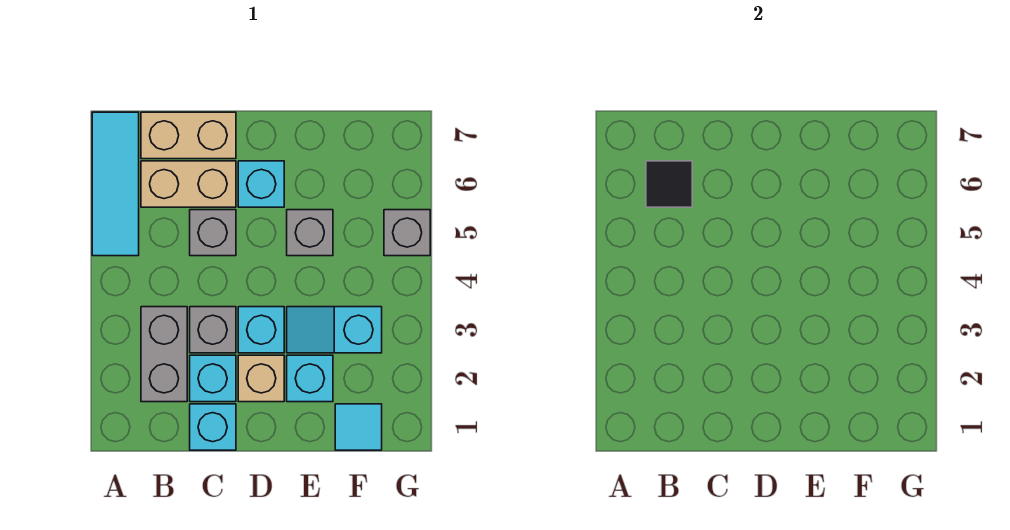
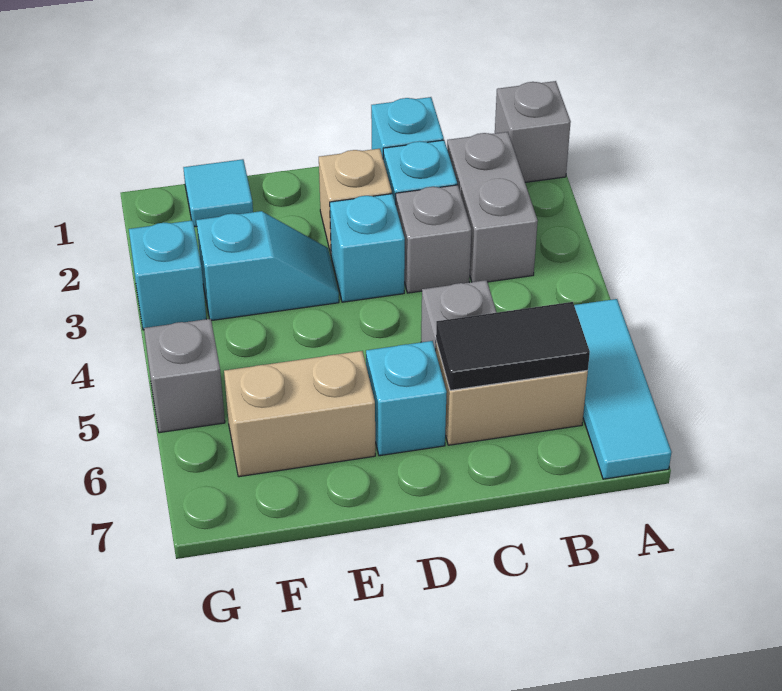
black 1x1 tile [646,161,692,207] -> black 1x2 tile [436,302,590,390]
tan 1x2 brick [141,112,236,159] -> tan 1x2 brick moved to [224,351,375,477]
cyan 1x1 brick [287,355,333,402] -> cyan 1x1 brick moved to [129,220,206,330]
grey 1x1 brick [287,210,333,256] -> grey 1x1 brick moved to [495,81,571,182]

